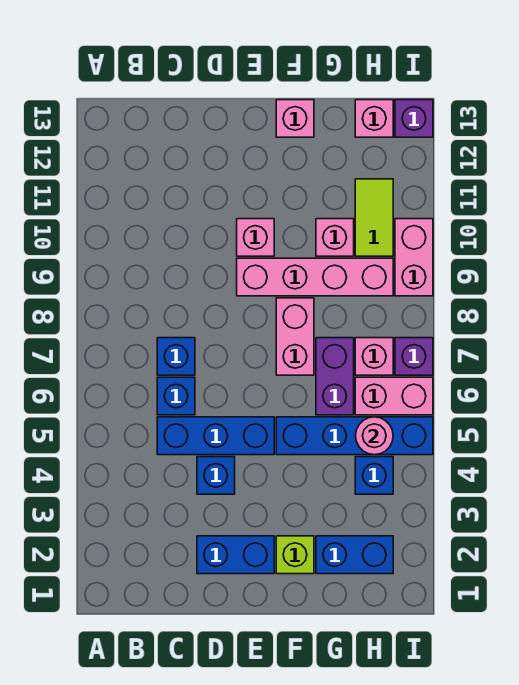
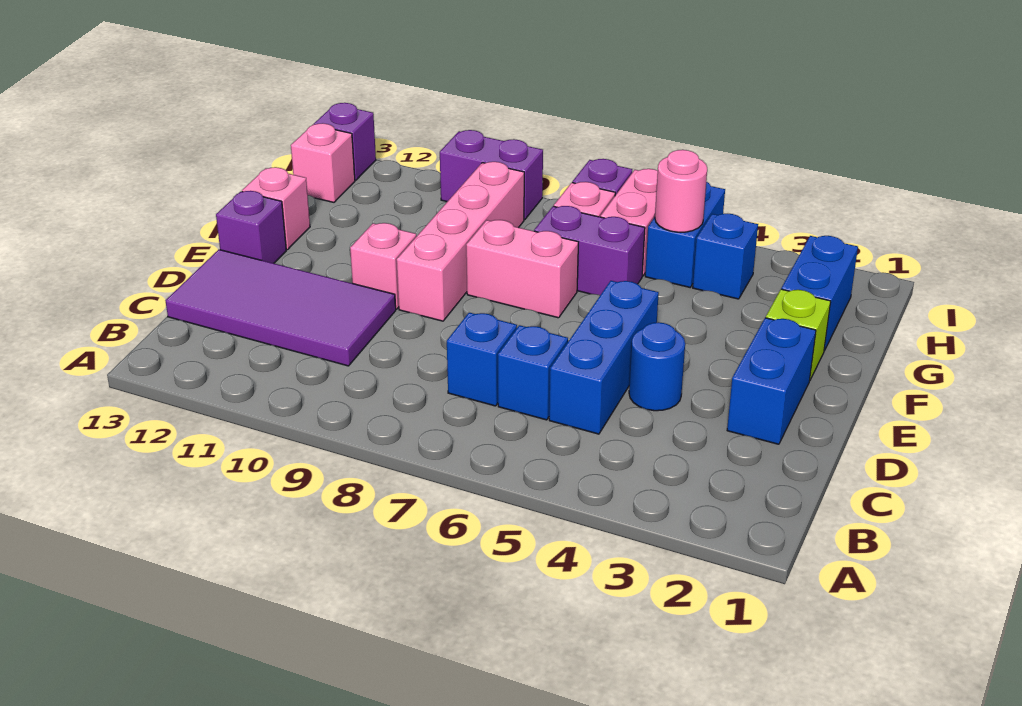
none -> purple 2x4 tile [166,250,396,366]
blue 1x1 brick [197,457,235,494] -> blue 1x1 round brick [629,322,685,411]
none -> purple 1x1 brick [216,191,286,263]
blue 1x4 brick [276,417,433,455] -> blue 1x2 brick [645,182,725,287]
pink 1x1 brick [316,219,354,256] -> none
lime 1x2 tile [355,179,393,256] -> none
pink 1x2 brick [395,219,433,296] -> purple 1x2 brick [440,130,543,220]

